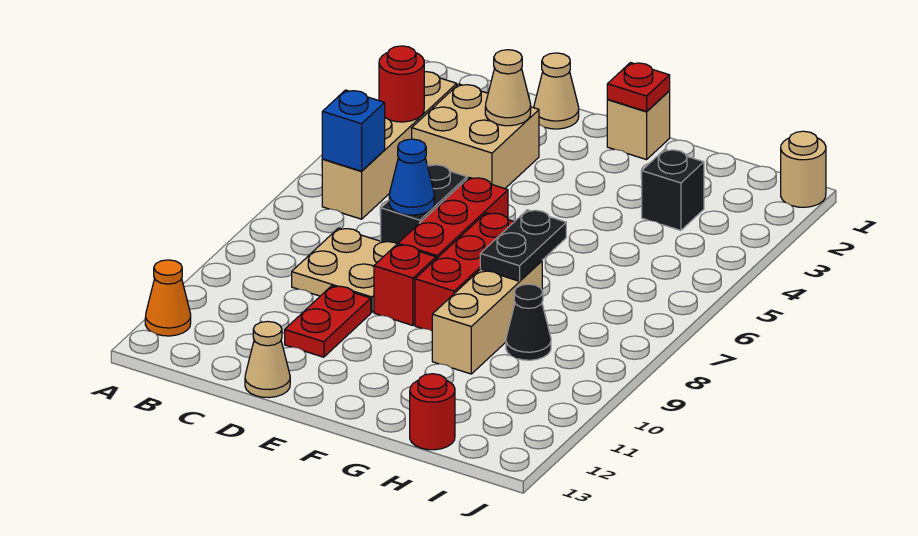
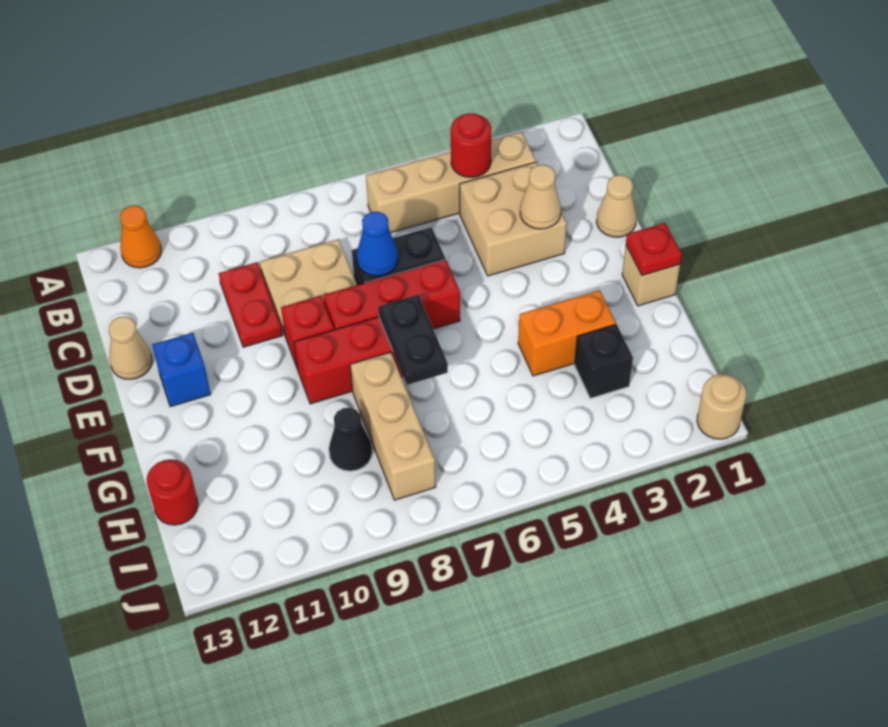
blue 1x1 brick [322,90,385,171] -> blue 1x1 brick moved to [152,333,211,407]
red 1x2 plate [285,286,371,357] -> red 1x2 plate turned to [219,262,283,347]
none -> orange 1x2 brick [518,290,616,376]
black 1x2 plate [480,210,566,281] -> black 1x2 plate turned to [378,295,448,385]
tan 1x3 brick [432,261,542,374] -> tan 1x3 brick turned to [350,352,436,500]

